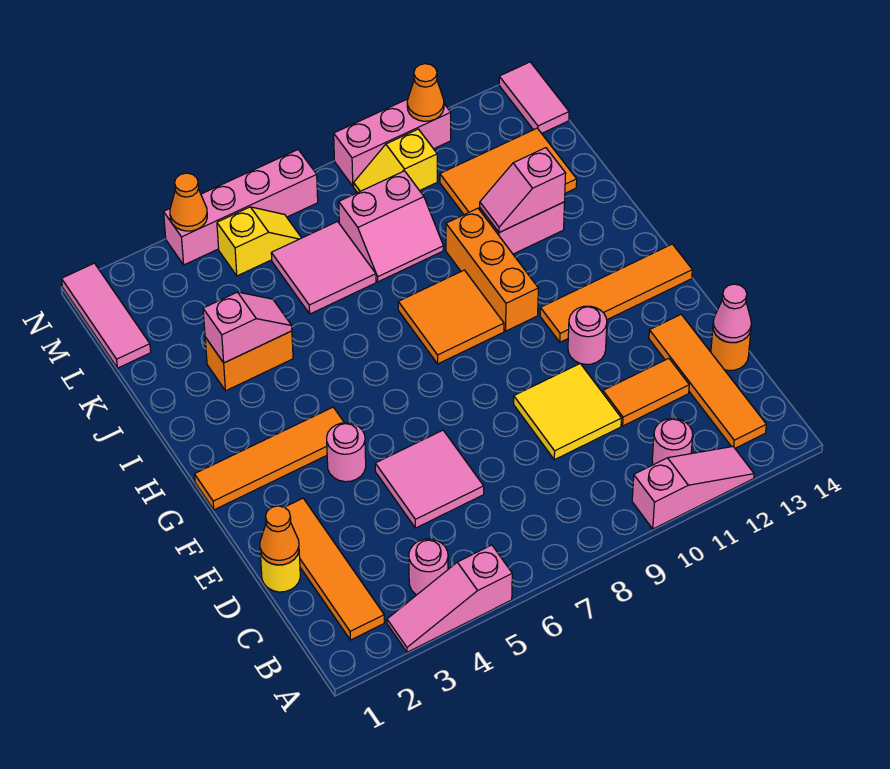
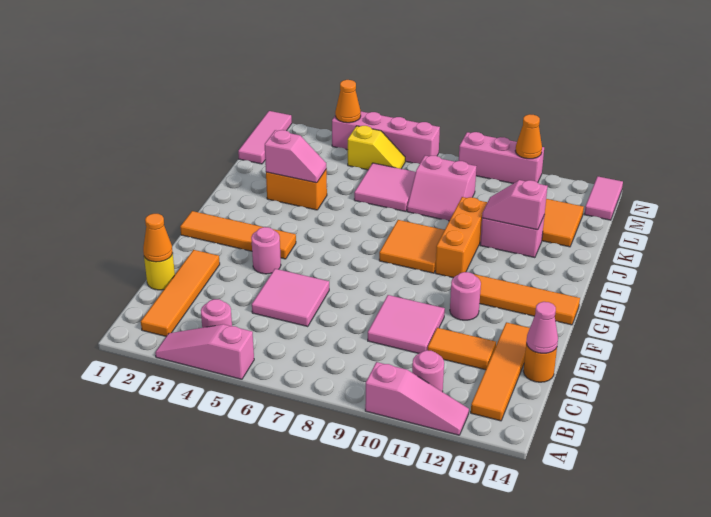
yellow 2x2 tile [514,364,621,460] -> pink 2x2 tile [368,295,445,354]
yellow 1x2 slope [354,129,437,193] -> none

